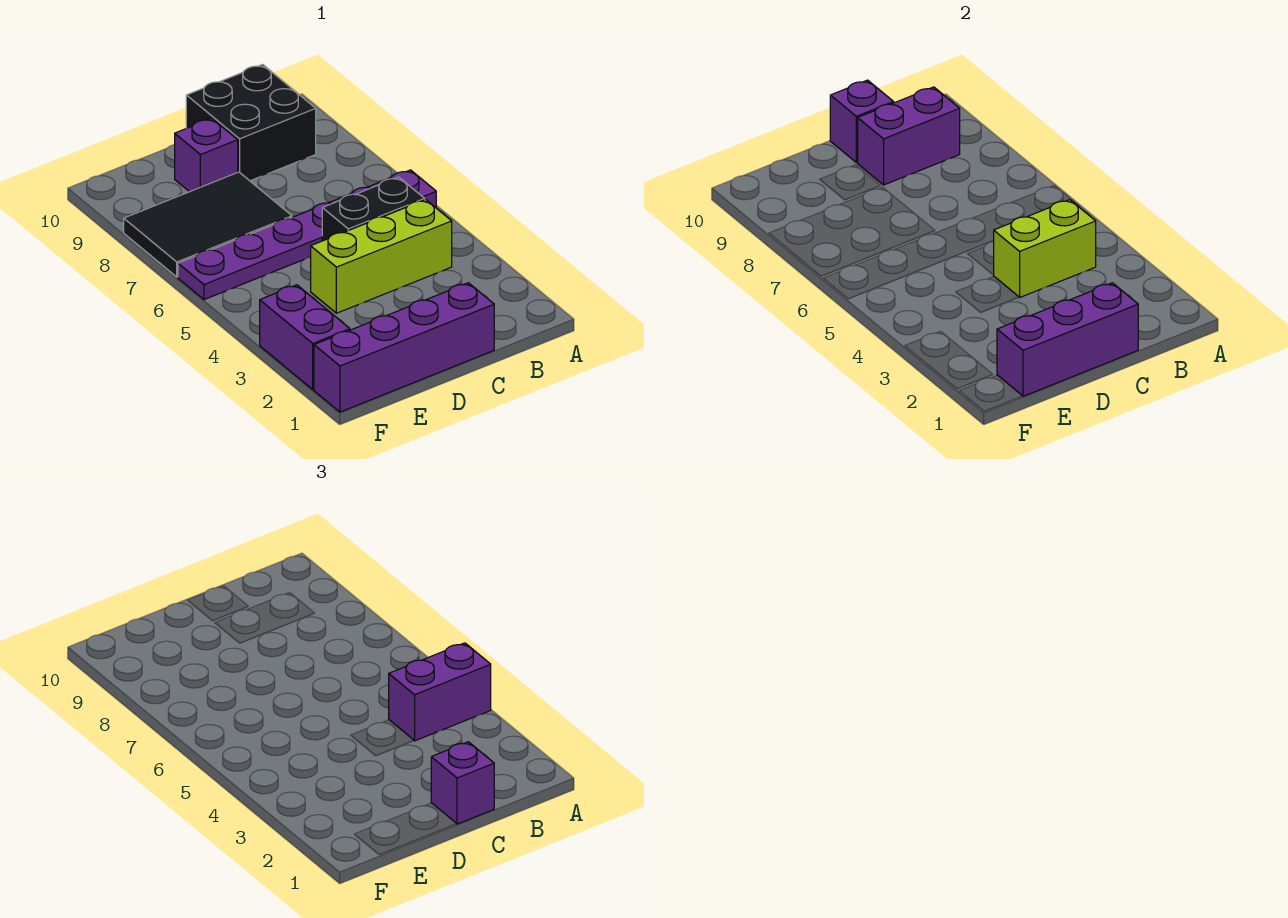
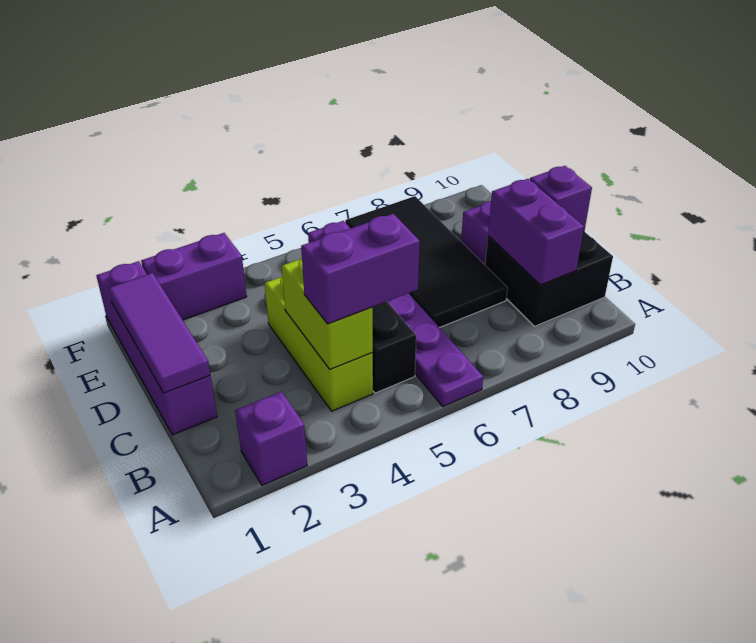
purple 1x2 brick [389,643,491,741] -> purple 1x2 brick turned to [301,214,420,324]
purple 1x3 brick [997,283,1138,396] -> purple 1x3 tile [108,273,210,393]
purple 1x1 brick [431,742,494,824] -> purple 1x1 brick moved to [235,392,307,485]
black 2x3 tile [124,172,292,277] -> black 2x4 tile [345,196,508,328]

